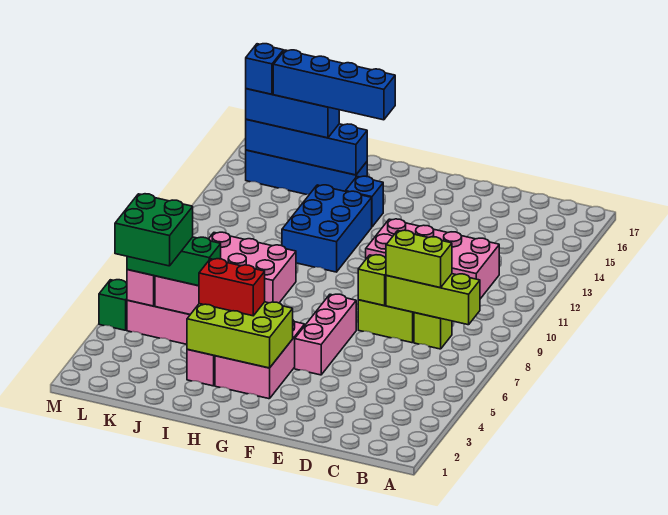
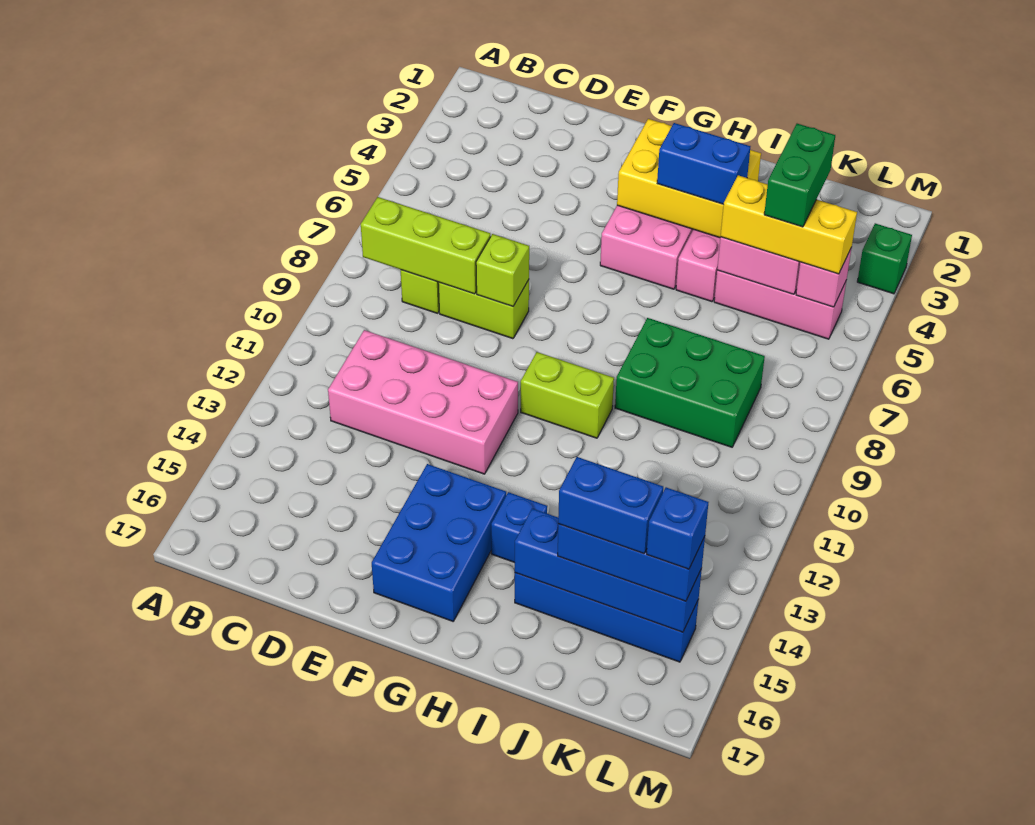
lime 1x2 brick [386,230,452,288] -> lime 1x2 brick moved to [521,352,614,438]
pink 1x3 brick [295,294,356,375] -> none
lime 2x3 brick [187,302,293,368] -> yellow 2x3 brick [617,119,761,238]
red 1x2 brick [199,259,265,316] -> blue 1x2 brick [657,123,750,204]
blue 2x3 brick [282,185,372,272] -> blue 2x3 brick moved to [372,464,506,621]
blue 1x4 brick [273,50,395,120] -> blue 1x2 brick [558,457,663,554]
pink 2x3 brick [209,232,296,303] -> green 2x3 brick [615,318,765,447]
green 1x3 brick [127,237,221,286] -> yellow 1x3 brick [721,175,857,274]
green 2x2 brick [115,194,193,266] -> green 1x2 brick [764,124,835,227]
green 1x1 brick [99,280,127,330] -> green 1x1 brick moved to [857,223,912,294]

